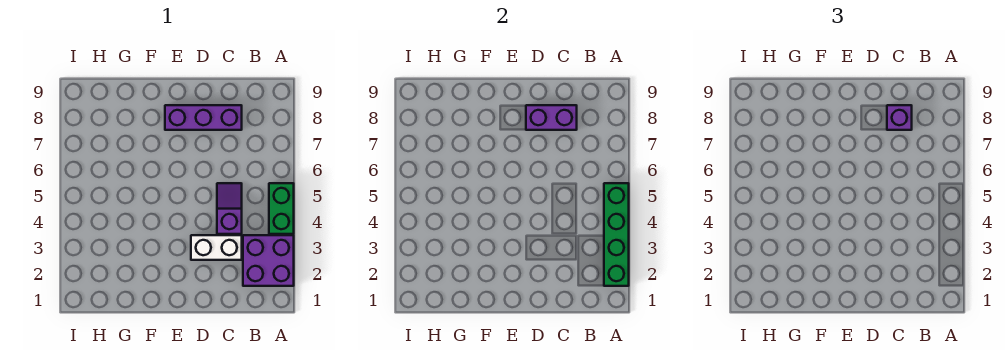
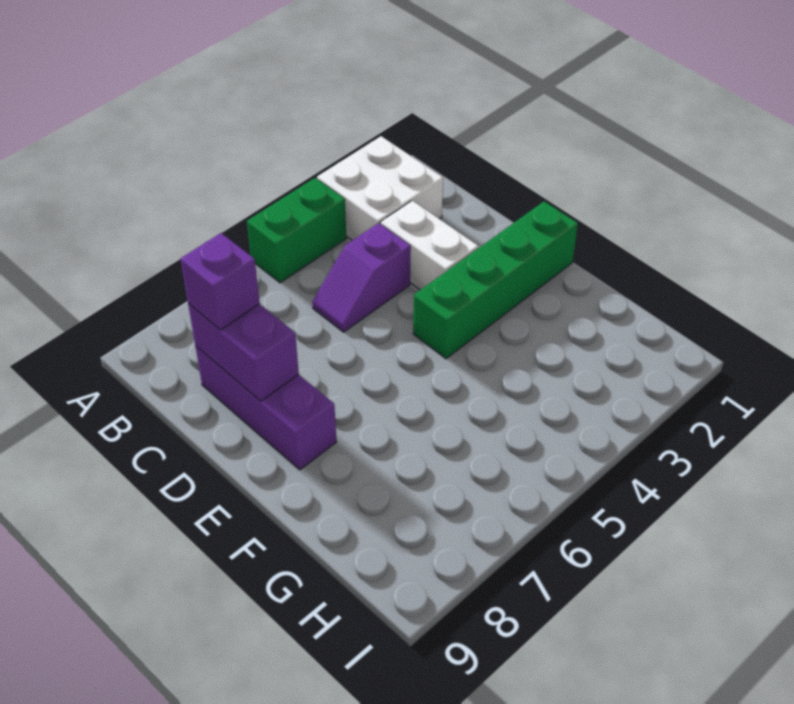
purple 2x2 brick [243,235,294,286] -> white 2x2 brick [317,136,443,240]
green 1x4 brick [604,183,629,286] -> green 1x4 brick moved to [413,201,578,359]

